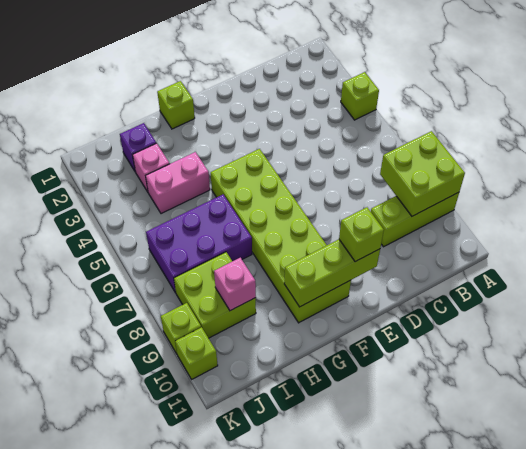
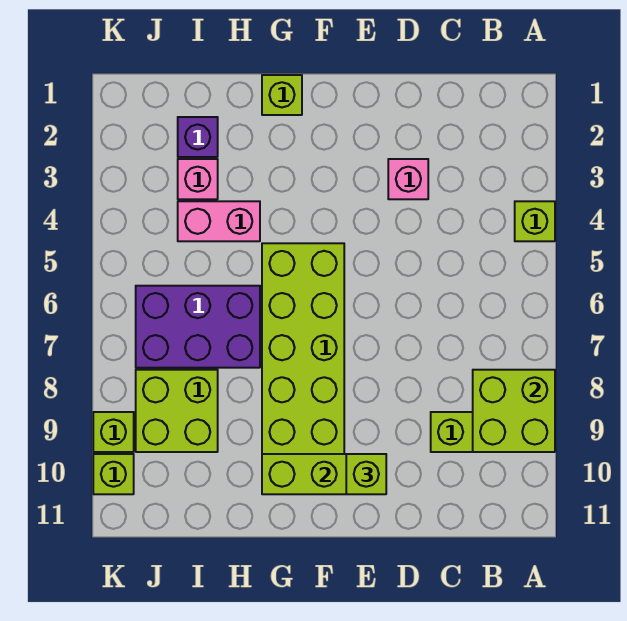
pink 1x1 brick [214,258,256,311] -> pink 1x1 brick moved to [388,159,428,199]

